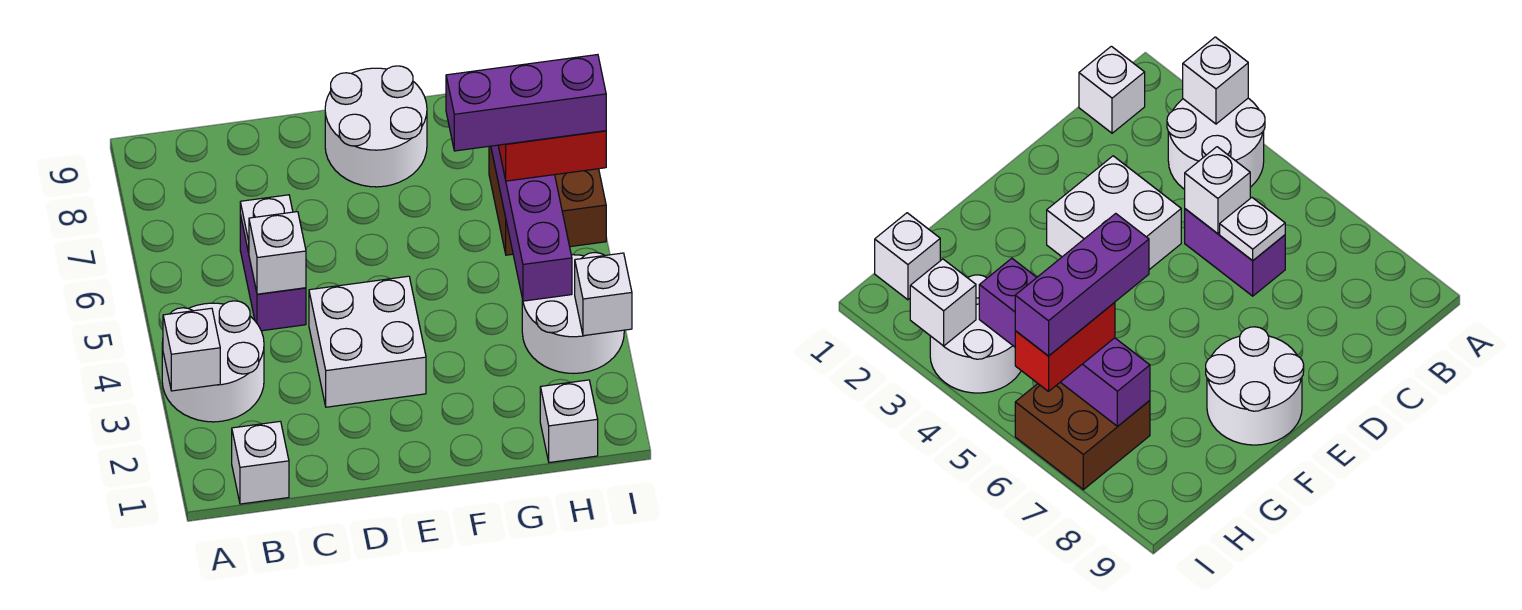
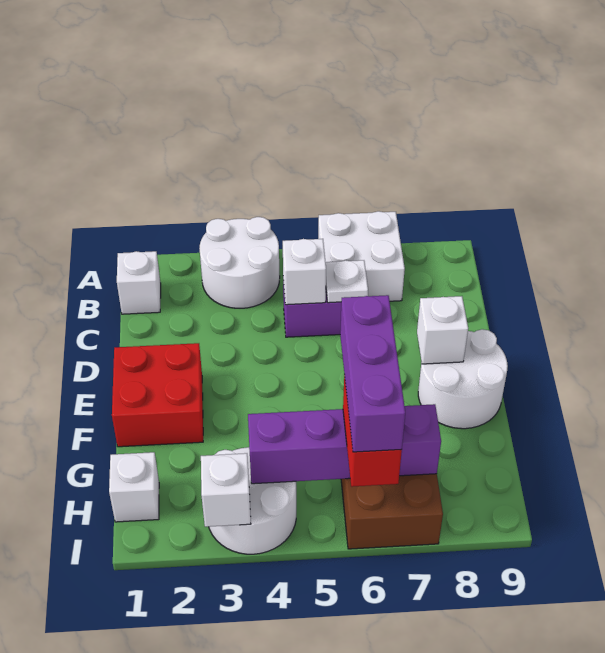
white 1x1 brick [163,308,220,391] -> white 1x1 brick moved to [417,296,468,364]
white 2x2 brick [309,276,426,407] -> white 2x2 brick moved to [318,211,405,301]
none -> red 2x2 brick [112,343,203,447]

